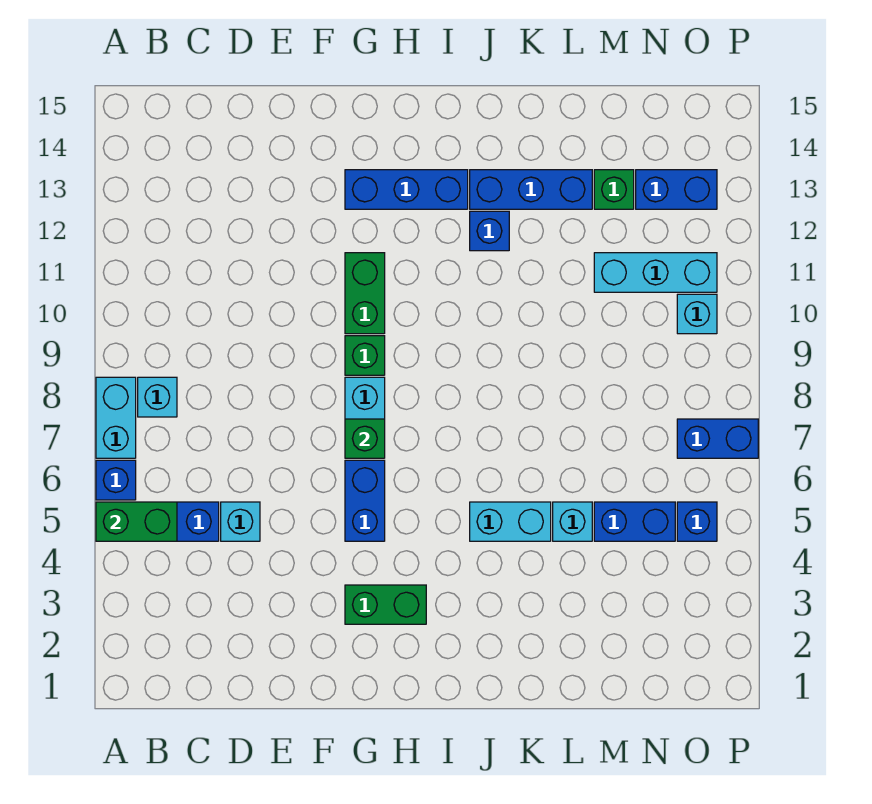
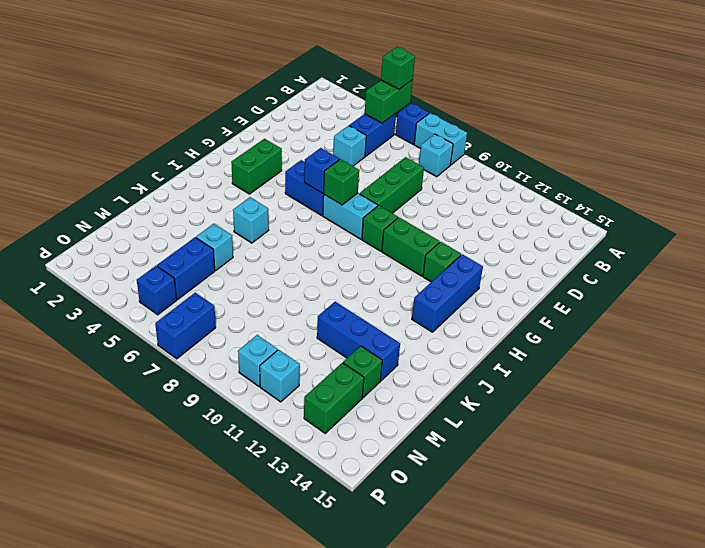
none -> green 1x1 brick [381,47,415,89]
none -> green 1x3 brick [360,157,424,213]
none -> green 1x1 brick [423,242,461,282]
cyan 1x2 brick [470,502,551,541] -> cyan 1x1 brick [233,197,269,243]
blue 1x1 brick [470,211,509,251] -> blue 1x1 brick moved to [304,148,339,193]
blue 1x3 brick [470,170,592,209] -> blue 1x3 brick turned to [317,302,400,381]
cyan 1x3 brick [594,253,717,292] -> cyan 1x1 brick [260,350,300,402]
blue 1x2 brick [636,170,717,209] -> green 1x2 brick [304,363,364,433]

